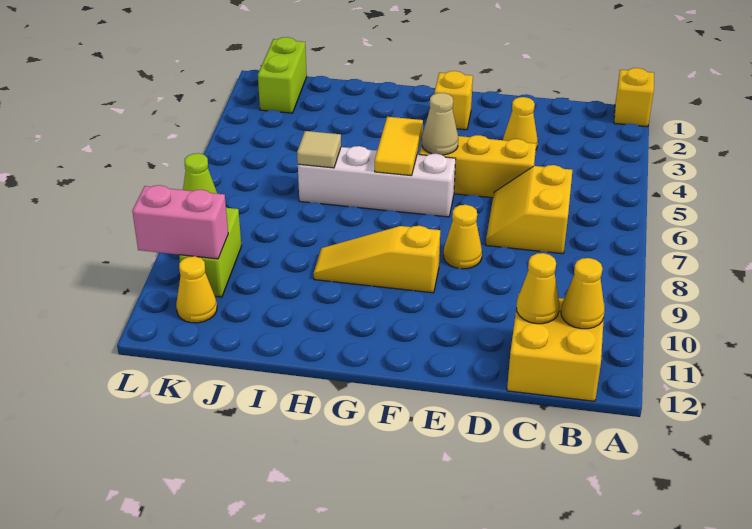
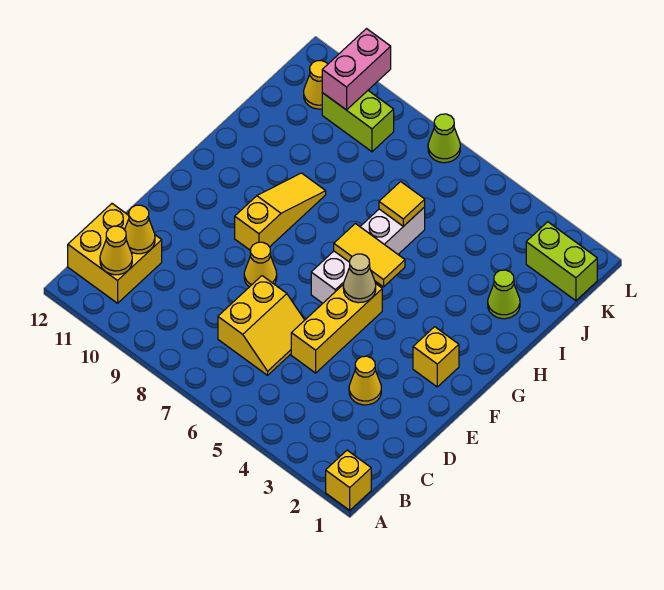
yellow 2x2 slope [486,165,572,254] -> yellow 2x2 slope turned to [218,276,304,375]
none -> lime 1x1 cone [488,270,520,319]
tan 1x1 tile [297,131,341,168] -> yellow 1x1 tile [379,182,425,226]

